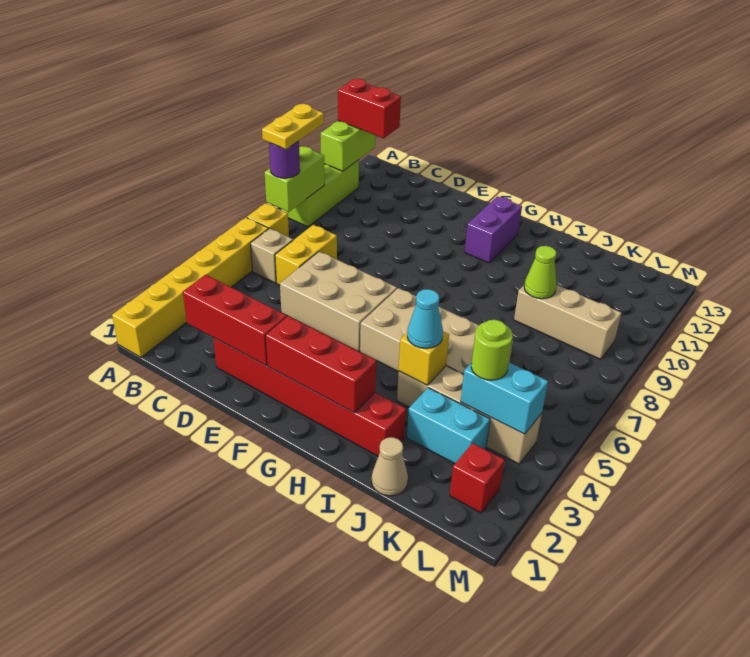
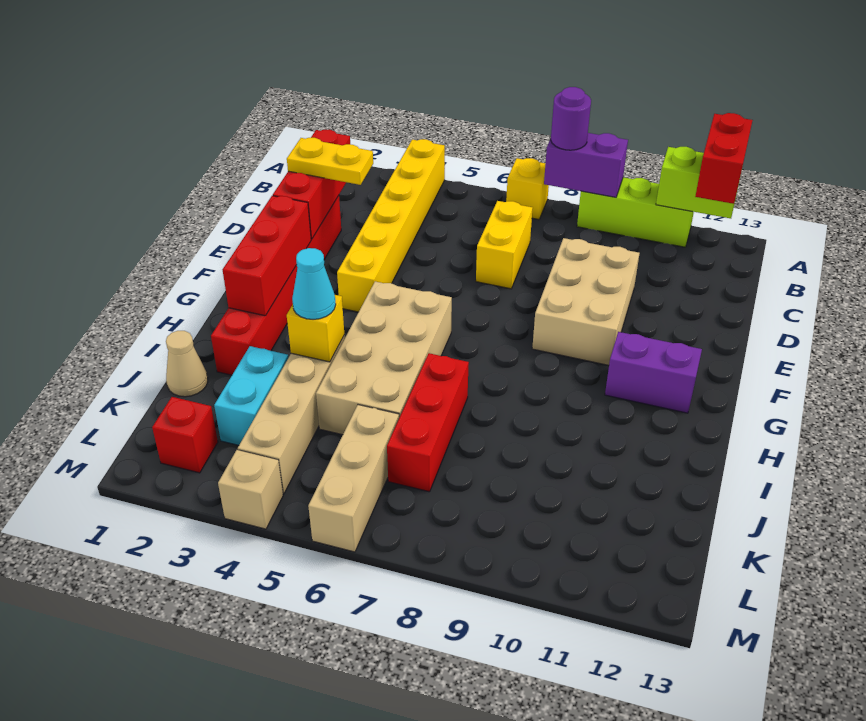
yellow 1x6 brick [112,218,268,358] -> yellow 1x6 brick turned to [337,139,445,312]
lime 1x2 brick [265,146,325,212] -> purple 1x2 brick [544,133,628,197]
yellow 1x2 plate [262,104,324,149] -> yellow 1x2 plate moved to [287,138,373,185]
tan 1x1 brick [250,228,293,283] -> tan 1x1 brick moved to [218,450,283,529]
yellow 1x2 brick [275,225,337,285] -> yellow 1x2 brick turned to [476,201,533,289]
tan 2x3 brick [280,251,397,351] -> tan 2x3 brick moved to [532,238,639,365]
none -> red 1x3 brick [387,353,469,492]
tan 1x3 brick [514,284,621,359] -> tan 1x3 brick moved to [308,405,399,552]
lime 1x1 cone [524,246,557,299] -> none
cyan 1x2 brick [461,362,548,434] -> none
lime 1x1 round brick [471,320,513,380] -> none

